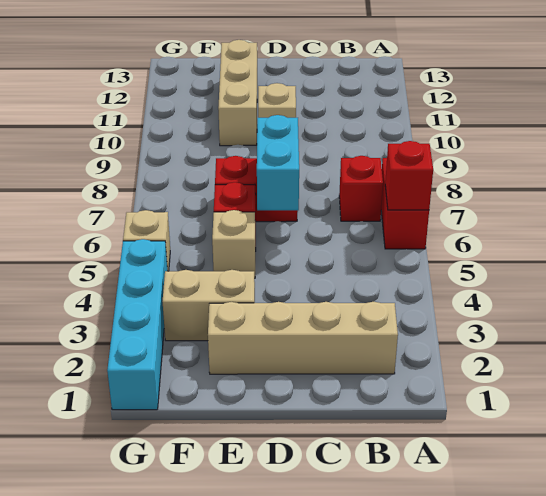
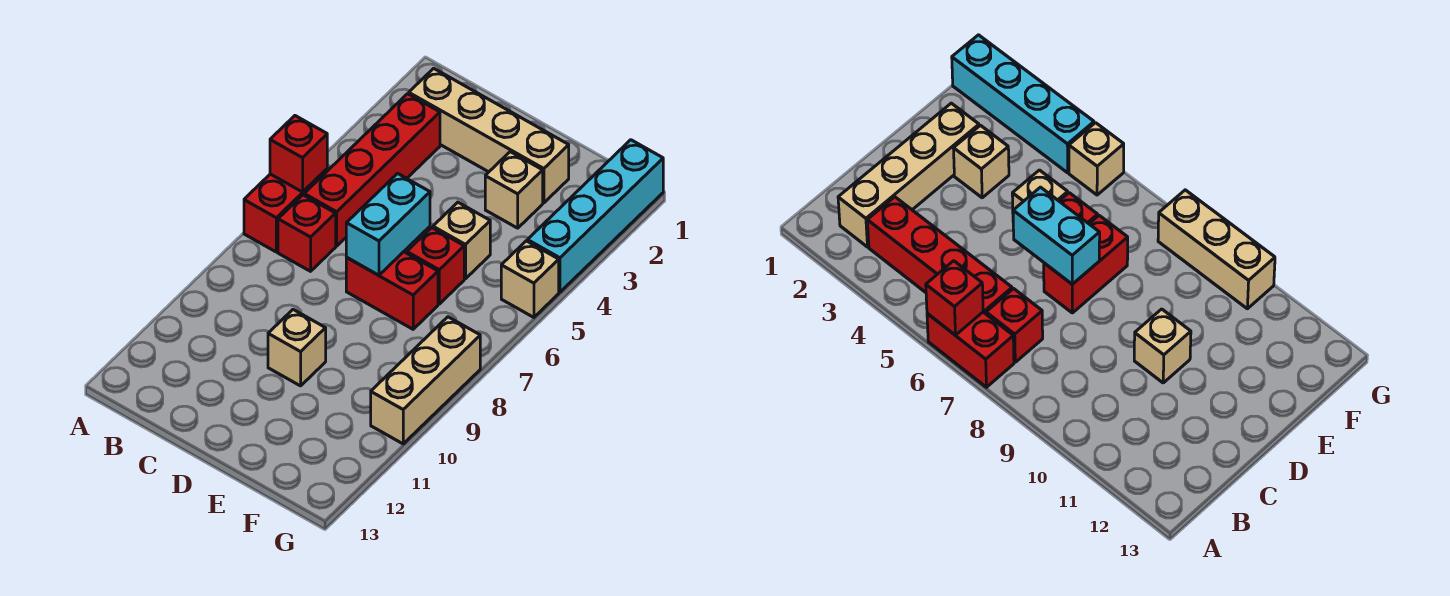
none -> red 1x4 brick [304,94,440,246]
tan 1x2 brick [163,270,255,341] -> tan 1x1 brick [485,152,543,228]
tan 1x3 brick [218,40,257,146] -> tan 1x3 brick moved to [371,317,480,444]

